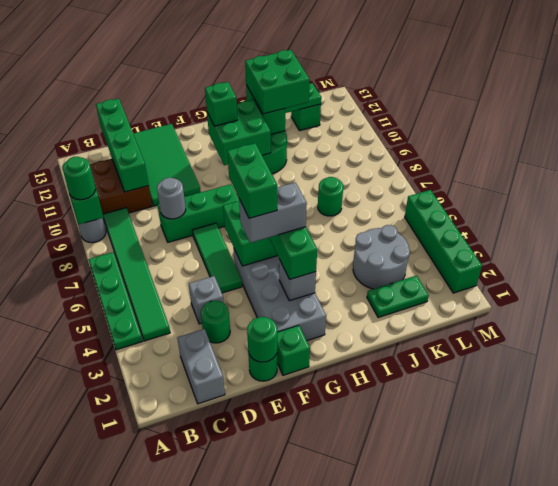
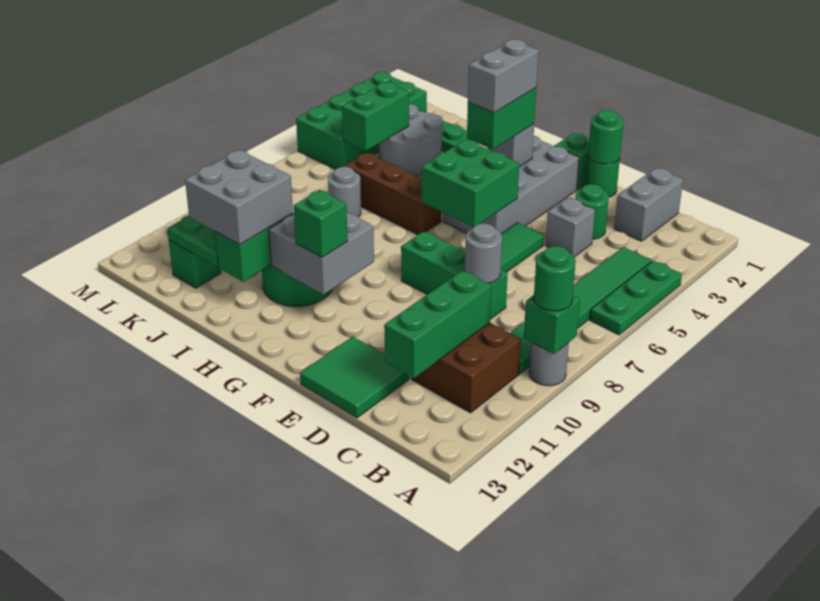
green 1x4 plate [88,252,142,350] -> green 1x3 plate [590,261,682,335]
green 1x4 brick [96,98,149,192] -> green 1x3 brick [384,270,492,378]
green 2x4 tile [133,124,201,206] -> green 2x2 tile [300,336,409,418]
grey 1x2 brick [239,182,307,243] -> grey 1x2 brick turned to [468,39,539,113]
green 1x2 brick [227,143,277,218] -> green 1x2 brick moved to [342,82,409,151]
green 2x2 brick [207,100,271,165] -> grey 2x2 brick [269,212,374,294]
none -> brown 1x3 brick [345,153,441,235]
green 2x2 brick [245,50,309,114] -> grey 2x2 brick [185,150,293,245]
green 1x1 round brick [318,177,343,216] -> grey 1x1 round brick [328,167,361,217]
green 1x4 brick [405,190,482,293] -> green 2x4 brick [296,72,427,169]

